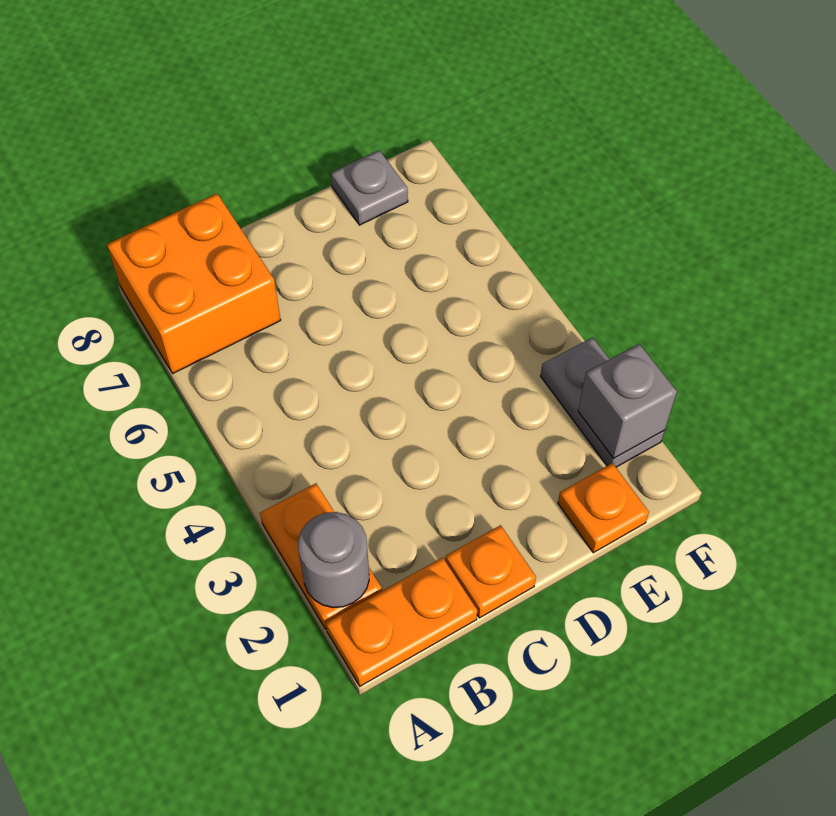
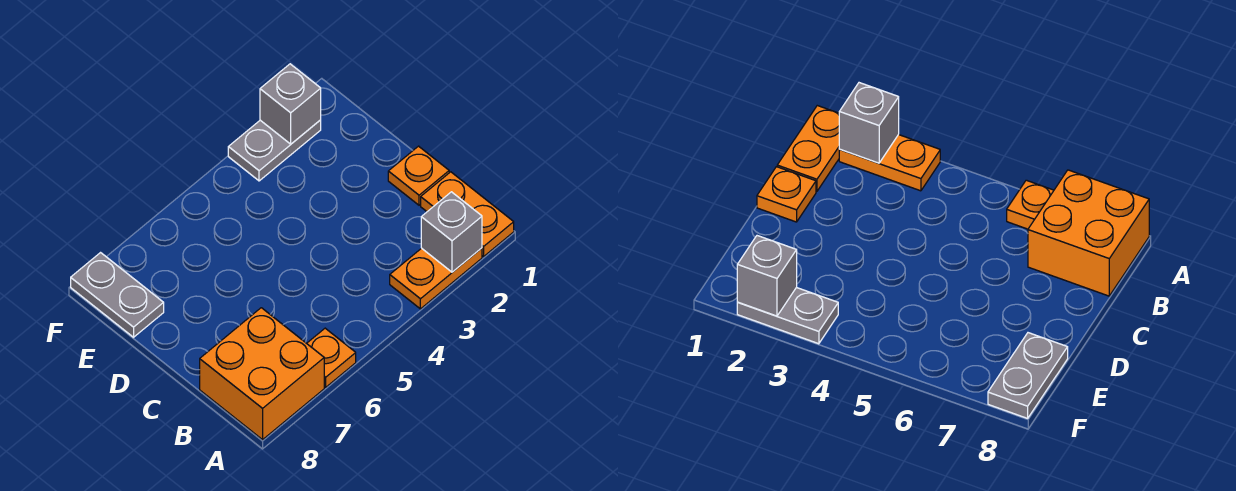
grey 1x1 round brick [298,512,369,608] -> grey 1x1 brick [421,192,482,272]
orange 1x1 plate [558,463,649,553] -> orange 1x1 plate moved to [307,328,356,387]
grey 1x1 plate [331,150,408,225] -> grey 1x2 plate [71,253,164,337]

